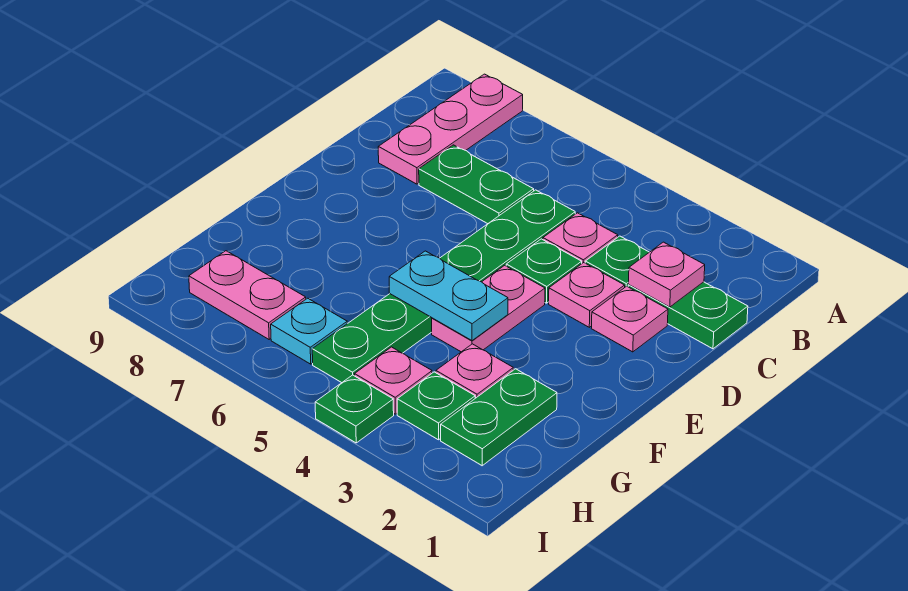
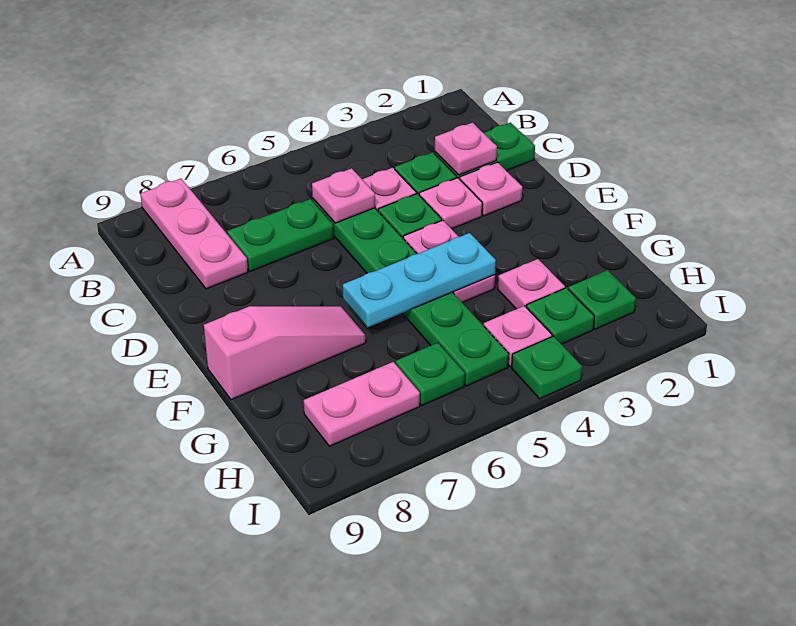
none -> pink 1x1 plate [312,168,375,223]
cyan 1x2 plate [389,251,508,341] -> cyan 1x3 plate [343,233,496,327]
none -> pink 1x3 slope [204,306,366,400]
green 1x2 plate [441,369,557,466] -> green 1x1 plate [568,270,636,329]
cyan 1x1 plate [271,298,347,364] -> green 1x1 plate [396,343,465,405]

